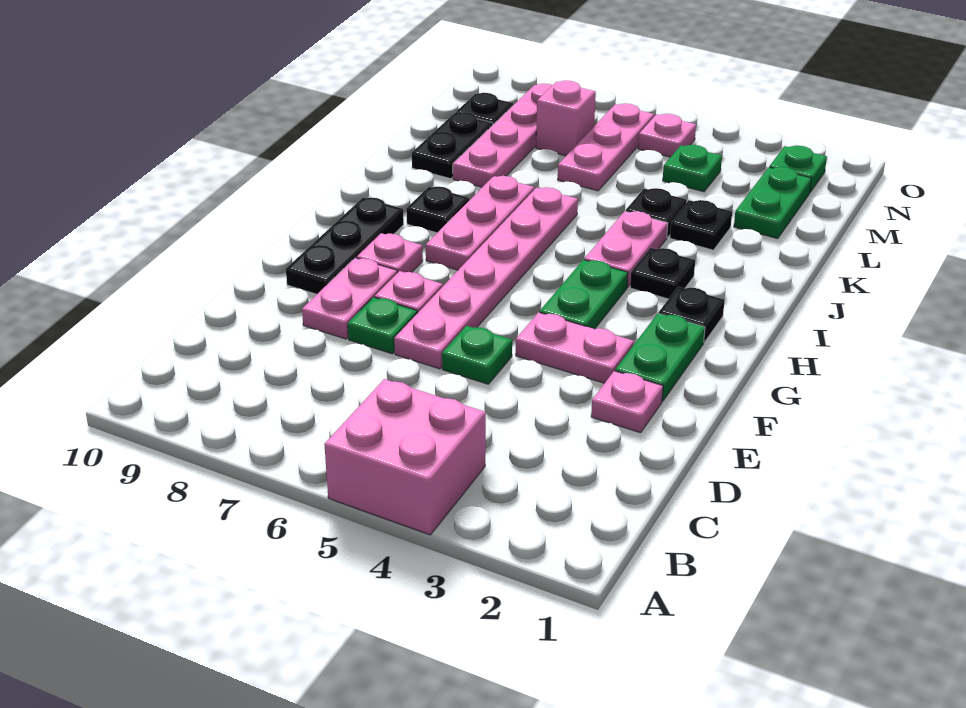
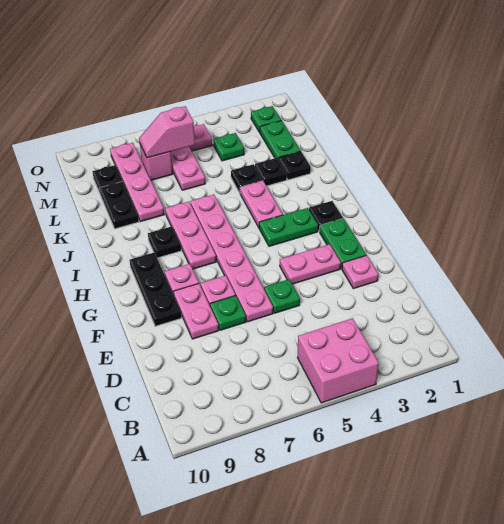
green 1x2 plate [540,260,628,329] -> green 1x2 plate turned to [259,208,318,246]
black 1x1 plate [630,248,695,299] -> black 1x1 plate moved to [279,151,311,180]
none -> pink 1x2 slope [139,106,195,158]

